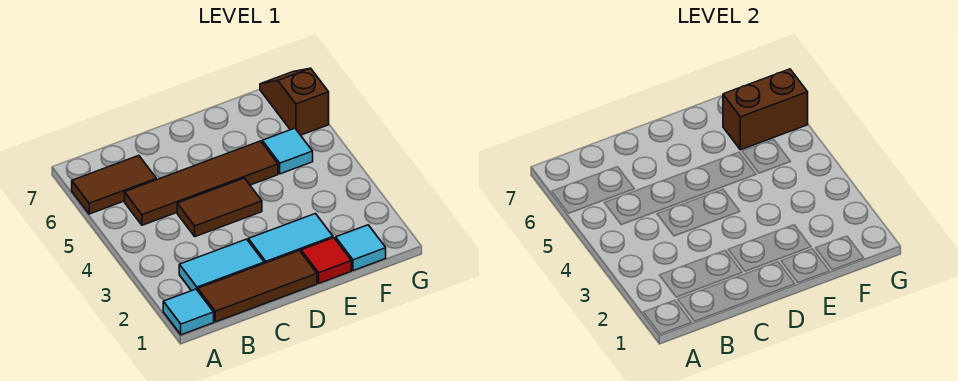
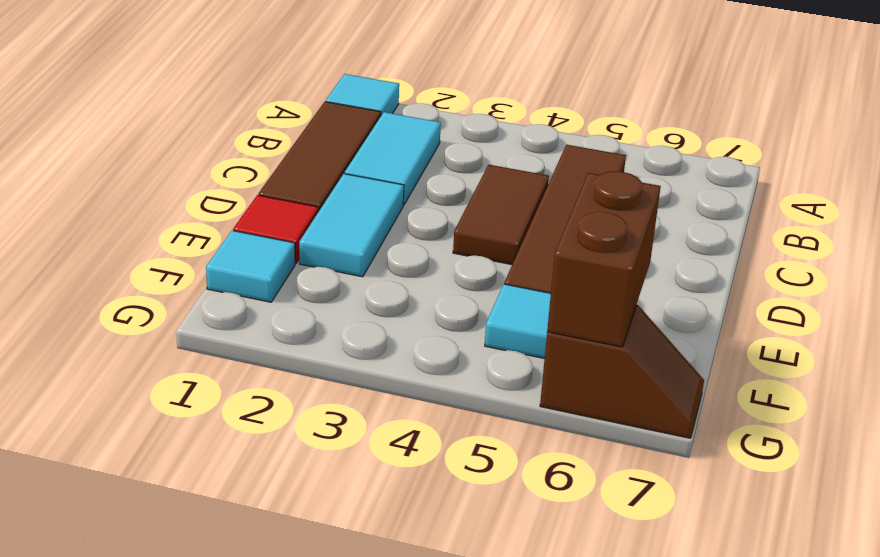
brown 1x2 tile [72,156,156,214] -> none

